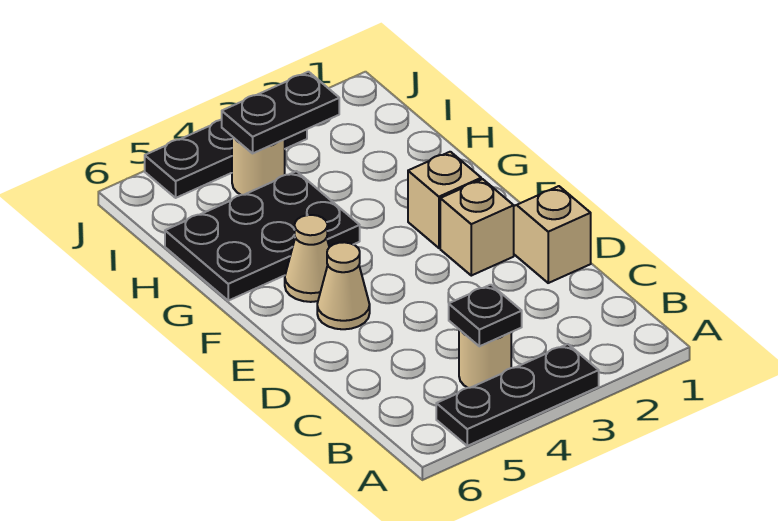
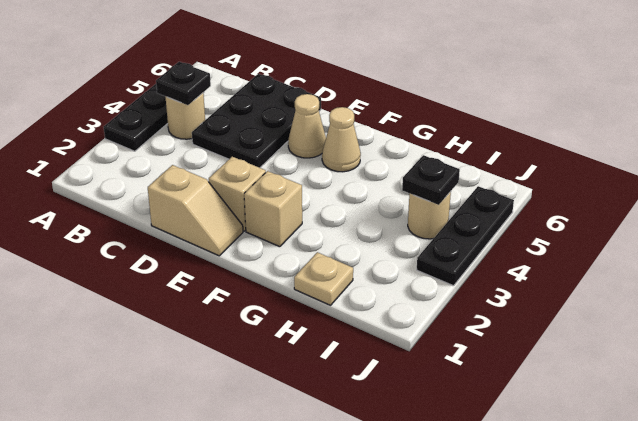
black 2x3 plate [165,171,360,301] -> black 2x3 plate moved to [192,74,321,168]
none -> tan 1x1 plate [294,252,353,305]
black 1x2 plate [222,72,339,153] -> black 1x1 plate [402,155,460,205]

